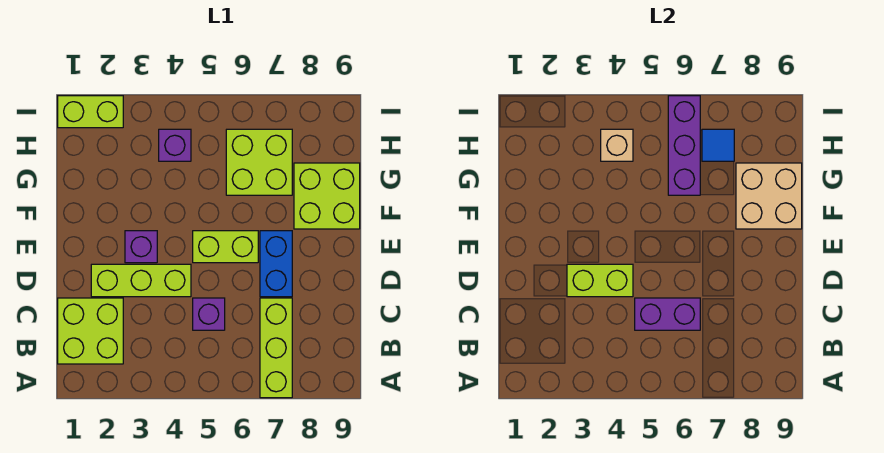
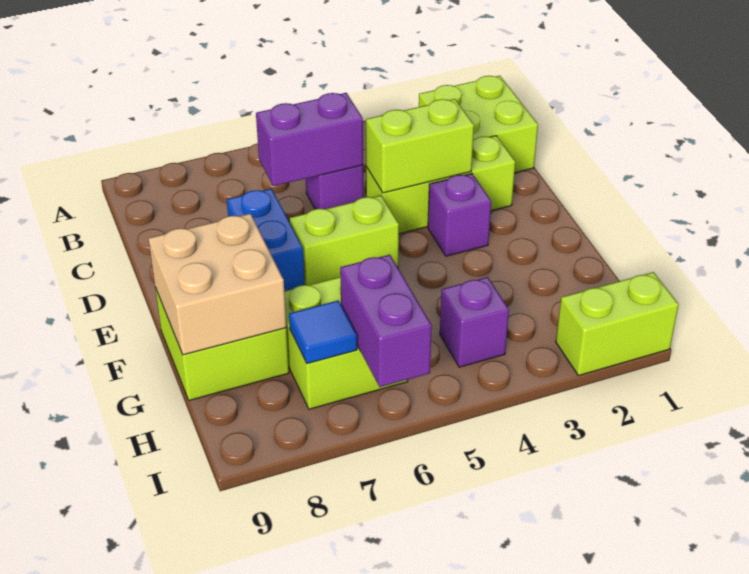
lime 1x3 brick [260,298,292,398] -> none
purple 1x3 brick [668,96,700,195] -> purple 1x2 brick [340,255,432,387]
tan 1x1 brick [601,129,633,161] -> none

